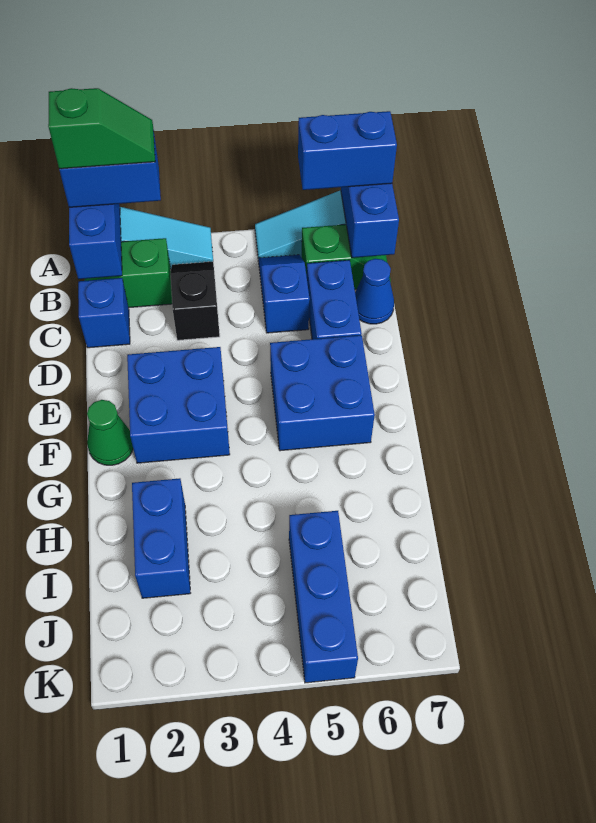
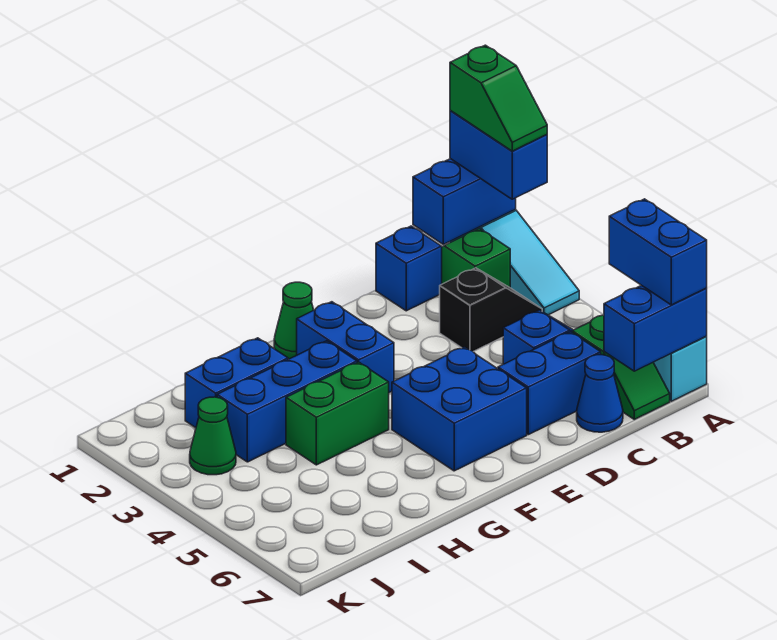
blue 2x2 brick [127,347,230,463] -> blue 1x2 brick [297,302,394,393]
none -> green 1x2 brick [286,362,389,465]
blue 1x3 brick [289,511,358,683] -> blue 1x3 brick moved to [217,341,357,462]
none -> green 1x1 cone [190,397,236,475]

